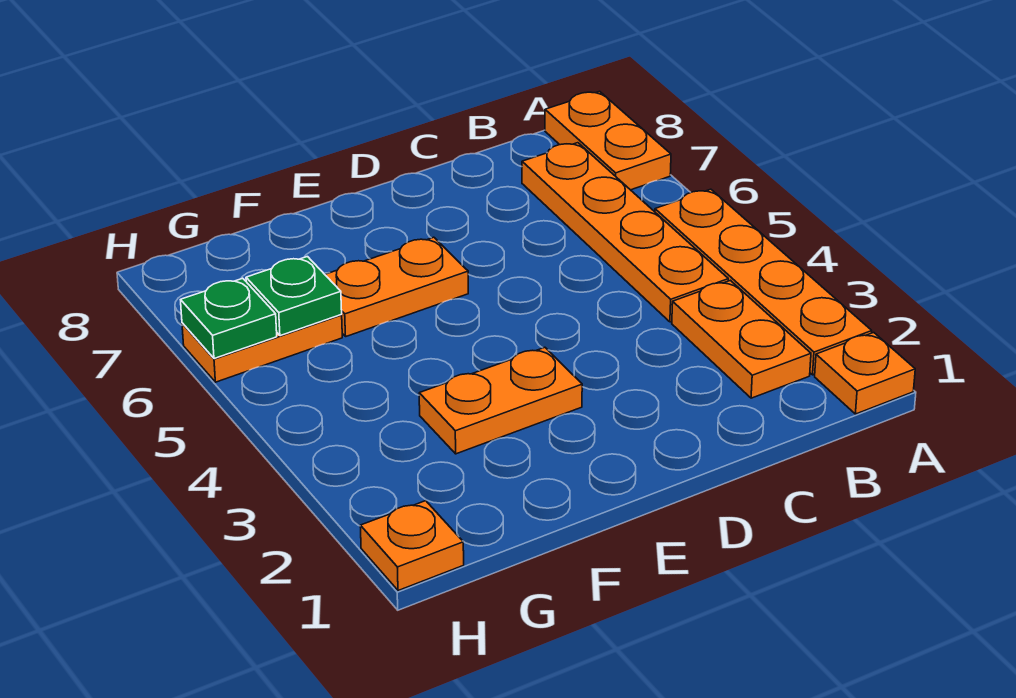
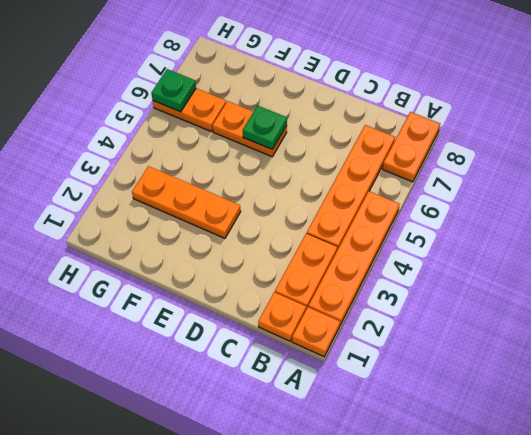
orange 1x2 plate [419,347,582,454] -> orange 1x3 plate [132,166,241,238]
green 1x1 plate [246,257,342,336] -> green 1x1 plate moved to [243,106,287,149]
orange 1x1 plate [360,501,464,591] -> orange 1x1 plate moved to [258,292,306,341]

